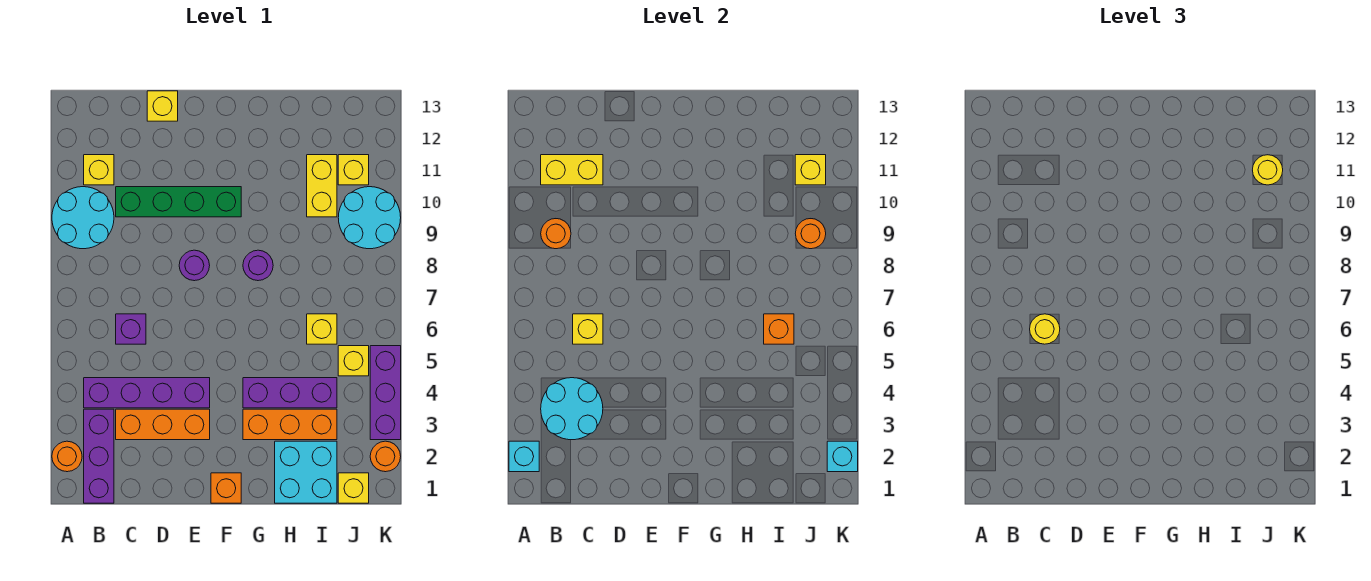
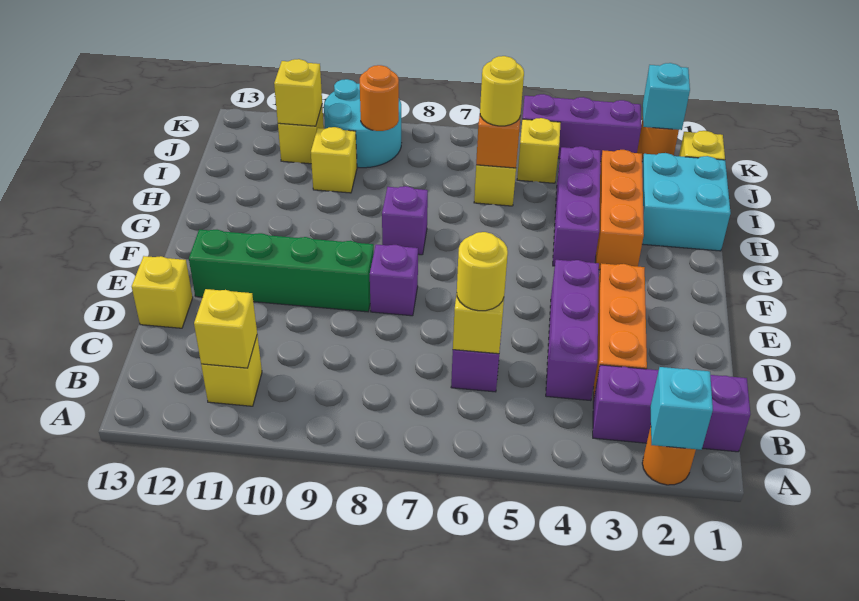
cyan 2x2 round brick [52,187,114,249] -> none
cyan 2x2 round brick [541,378,603,440] -> none
purple 1x4 brick [84,378,210,408] -> purple 1x3 brick [546,260,599,401]
orange 1x1 round brick [541,219,571,249] -> none
yellow 1x2 brick [541,155,603,185] -> yellow 1x1 brick [194,289,257,368]
green 1x4 brick [116,187,241,217] -> green 1x4 brick turned to [189,230,374,312]
purple 1x1 round brick [179,250,210,281] -> purple 1x1 brick [370,244,418,316]
orange 1x1 brick [211,473,241,503] -> none
purple 1x1 round brick [243,250,273,281] -> purple 1x1 brick [382,186,428,255]
yellow 1x2 brick [307,155,337,217] -> yellow 1x1 brick [311,127,357,193]
yellow 1x1 round brick [1253,155,1283,185] -> yellow 1x1 round brick moved to [480,56,524,126]

